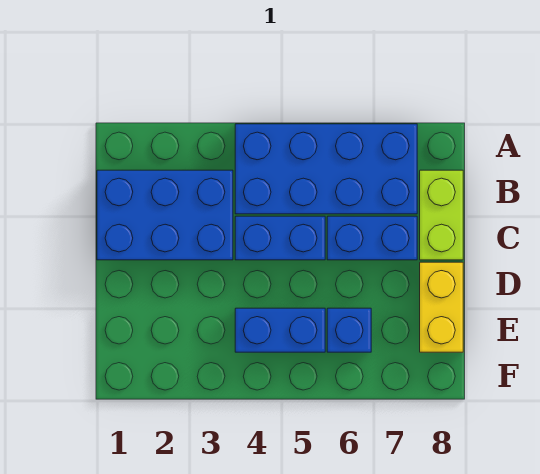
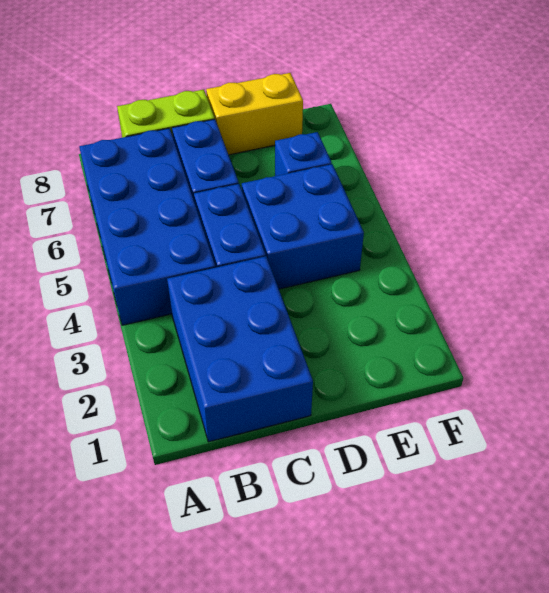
blue 1x2 brick [235,308,325,352] -> blue 2x2 brick [242,164,364,289]

